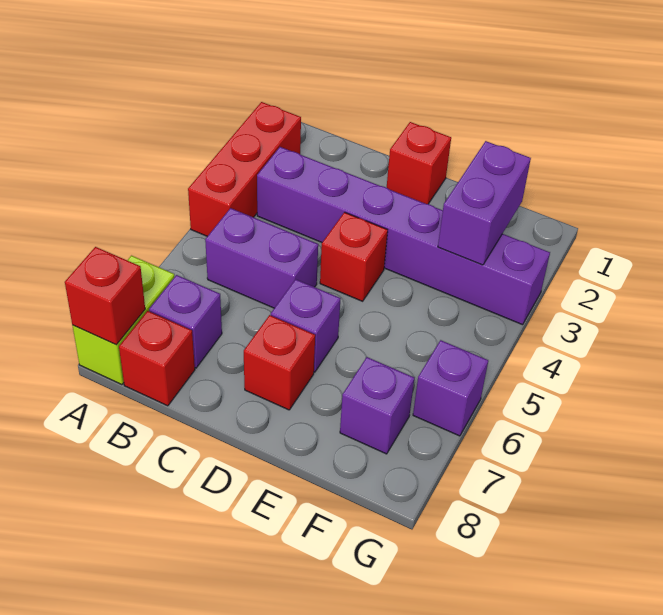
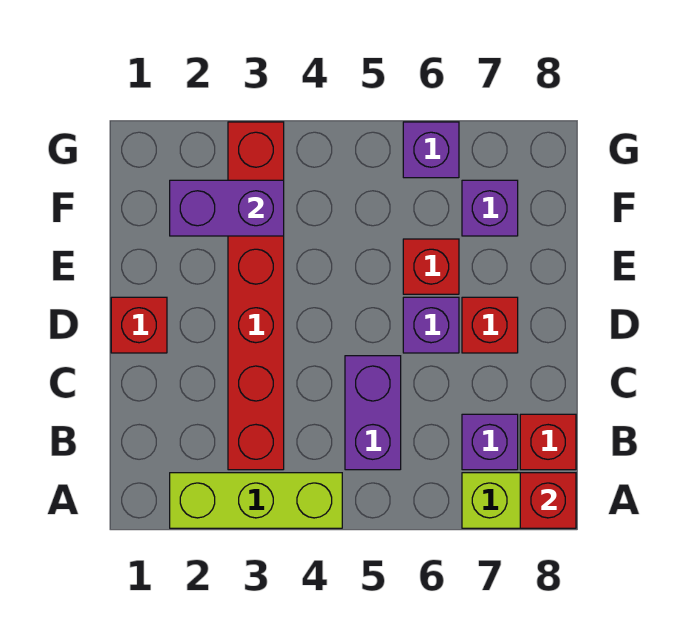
red 1x3 brick [188,102,301,236] -> lime 1x3 brick [170,473,342,528]
purple 1x6 brick [257,147,550,325] -> red 1x6 brick [228,122,284,470]
red 1x1 brick [320,212,388,301] -> red 1x1 brick moved to [403,239,459,294]

